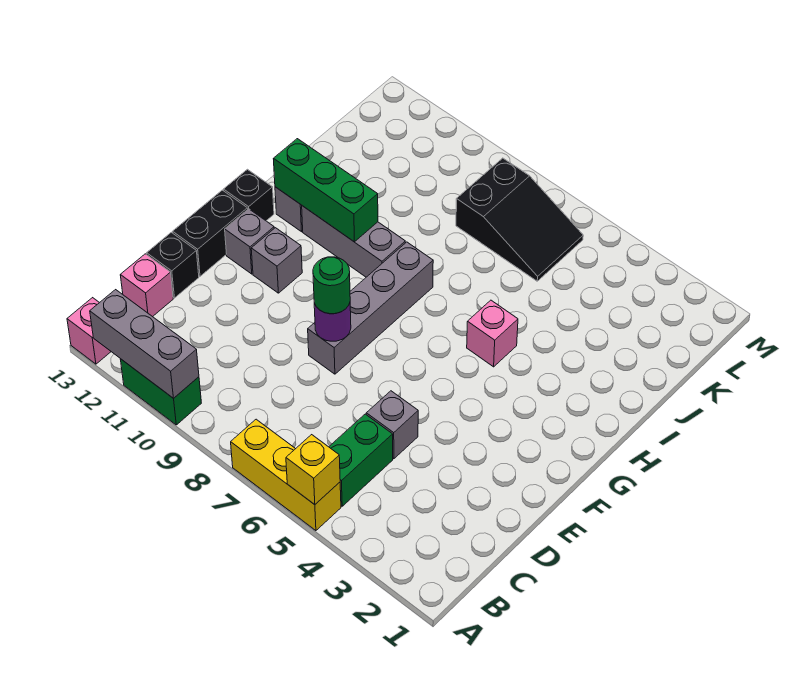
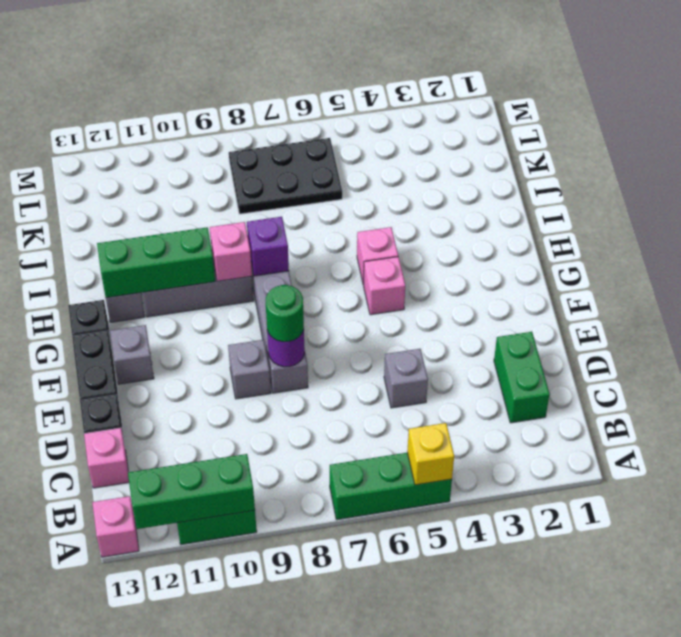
yellow 1x3 brick [231,419,341,531] -> green 1x3 brick [330,453,452,520]
grey 1x3 brick [90,290,199,398] -> green 1x3 brick [128,454,255,529]
green 1x2 brick [329,414,393,506] -> green 1x2 brick moved to [494,332,550,423]
grey 1x1 brick [251,228,302,293] -> grey 1x1 brick moved to [228,340,271,399]
none -> pink 1x1 brick [364,257,405,315]
none -> purple 1x1 brick [247,217,289,276]
none -> pink 1x1 brick [210,222,252,281]
black 2x3 slope [456,158,583,281] -> black 2x3 plate [229,138,342,214]

